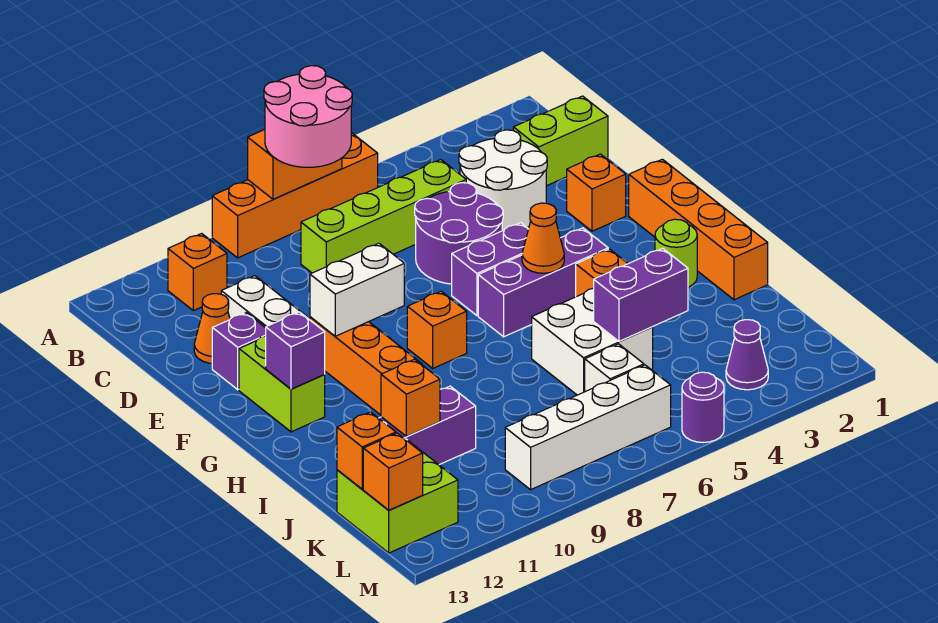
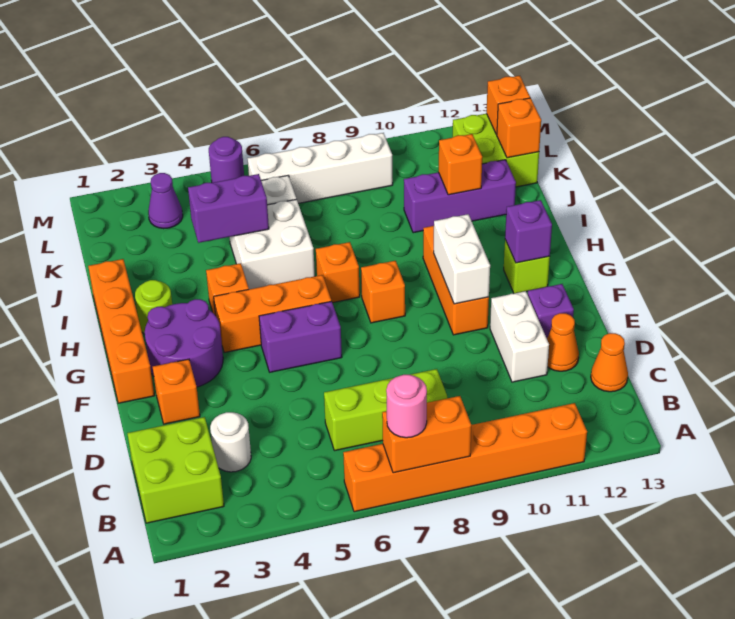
orange 1x4 brick [212,133,378,258] -> orange 1x6 brick [343,403,587,512]
pink 2x2 round brick [264,66,352,167] -> pink 1x1 round brick [386,375,427,438]
orange 1x1 brick [168,233,227,311] -> orange 1x1 brick moved to [316,242,360,303]
lime 1x2 brick [513,96,608,186] -> lime 2x2 brick [127,417,224,523]
white 2x2 round brick [459,130,547,231] -> white 1x1 round brick [210,412,251,472]
lime 1x4 brick [301,160,466,273] -> lime 1x3 brick [324,369,447,451]
purple 2x2 round brick [415,183,503,284] -> purple 2x2 round brick moved to [145,299,223,387]
white 1x2 brick [310,243,404,336] -> white 1x2 brick turned to [434,214,490,304]
lime 1x2 brick [239,336,325,432] -> lime 1x1 brick [504,240,550,294]
purple 1x3 brick [478,228,608,337] -> orange 1x3 brick [214,275,331,353]
orange 1x1 cone [522,203,564,273] -> orange 1x1 cone moved to [591,333,628,392]

